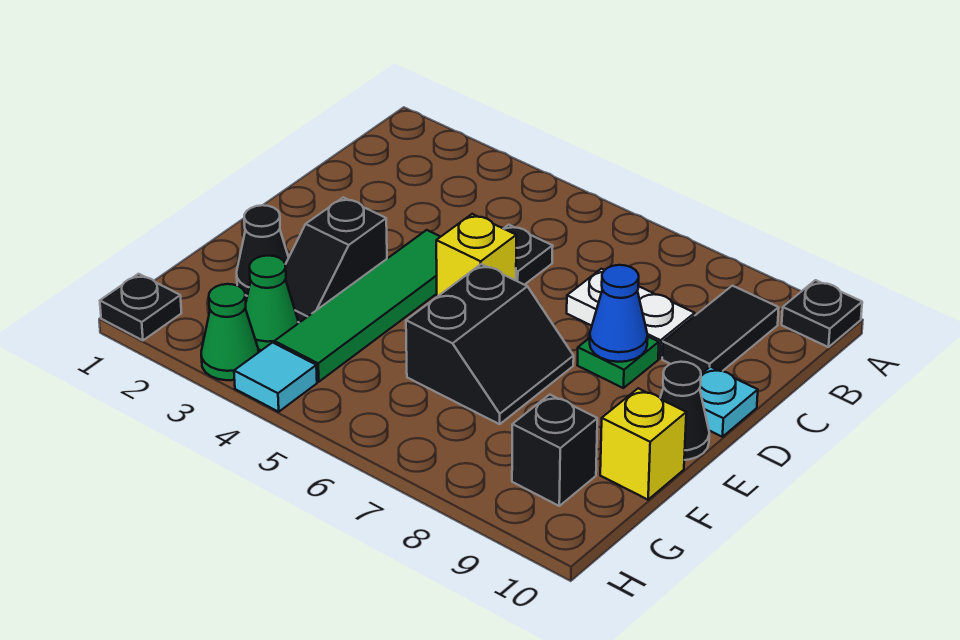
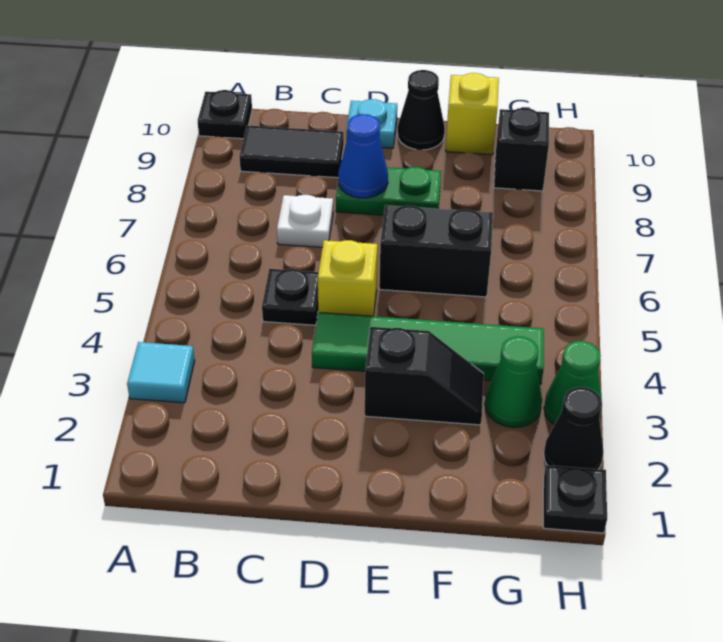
white 1x2 plate [567,269,695,359] -> white 1x1 plate [277,195,333,247]
green 1x1 plate [577,337,659,388] -> green 1x2 plate [336,167,441,215]
black 1x1 cone [237,205,289,296] -> black 1x1 cone moved to [544,387,604,469]
cyan 1x1 tile [234,343,317,412] -> cyan 1x1 tile moved to [127,342,195,403]

